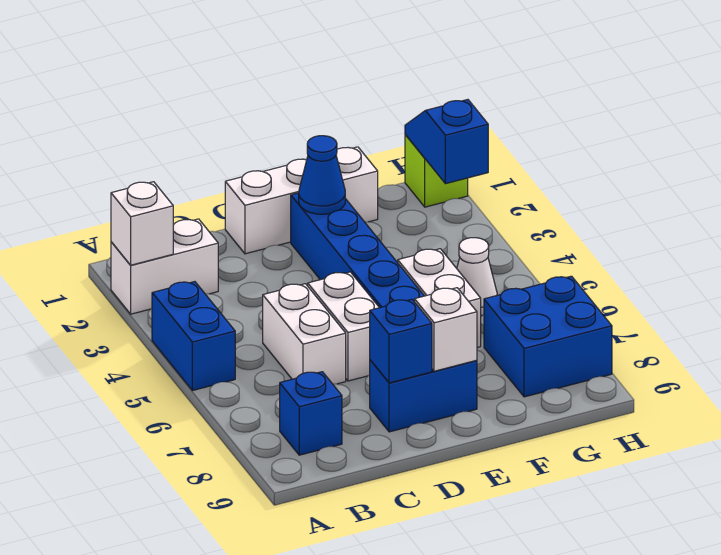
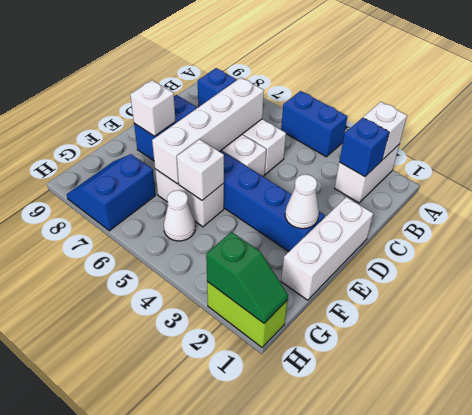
none -> white 1x4 brick [152,78,264,184]
blue 1x1 brick [370,299,432,383] -> blue 1x1 brick moved to [339,118,389,177]
blue 1x1 cone [299,136,345,214] -> white 1x1 cone [285,174,319,229]
none -> white 1x1 brick [177,139,224,200]
blue 2x2 brick [484,276,612,397] -> blue 2x2 slope [67,154,156,231]
lime 1x1 brick [405,135,468,207] -> lime 1x2 brick [207,282,287,347]
blue 1x2 slope [405,100,488,184] -> green 1x2 slope [206,232,288,323]

